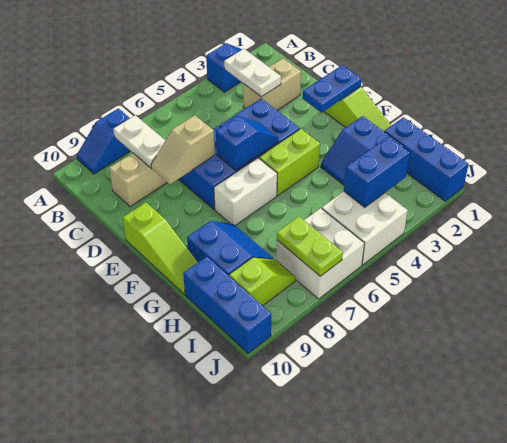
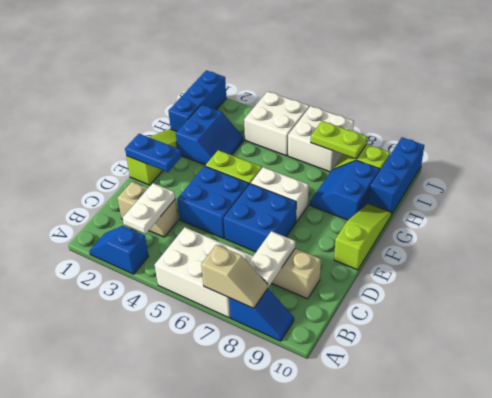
none -> white 2x3 brick [155,227,253,318]
tan 1x2 slope [151,115,215,184] -> tan 1x2 slope moved to [201,245,268,309]
blue 1x2 slope [216,116,279,170] -> none
blue 1x2 brick [344,137,410,207] -> none
lime 1x2 plate [277,216,343,276] -> lime 1x2 plate turned to [311,121,367,159]

